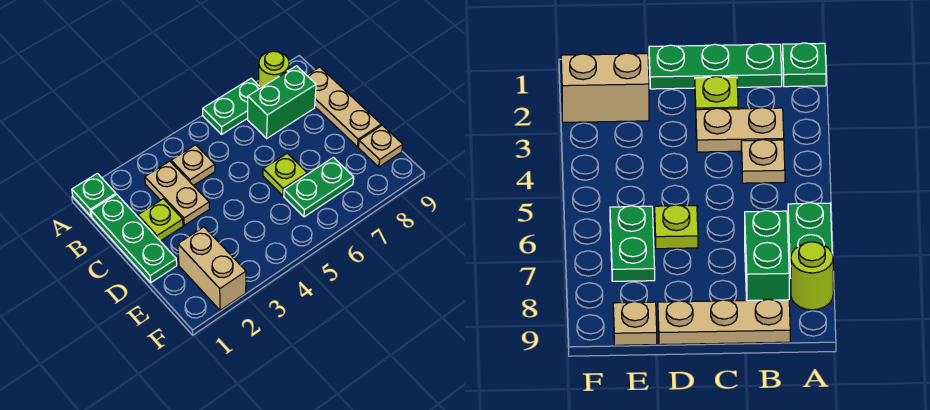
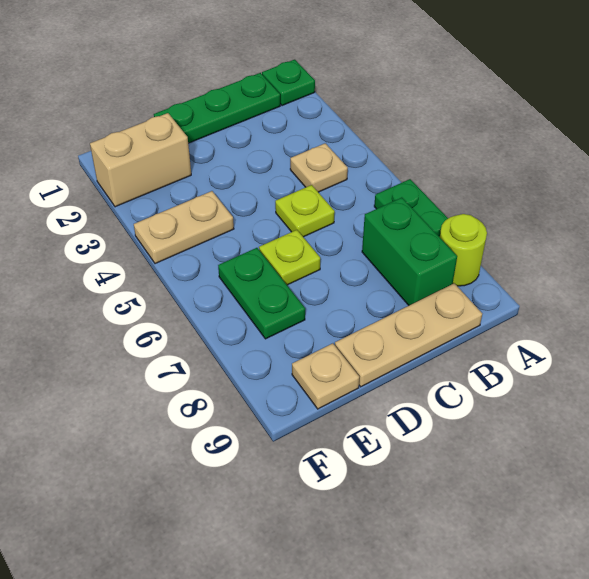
tan 1x2 plate [145,161,209,225] -> tan 1x2 plate moved to [134,191,234,264]
lime 1x1 plate [138,199,183,241] -> lime 1x1 plate moved to [275,185,335,237]

